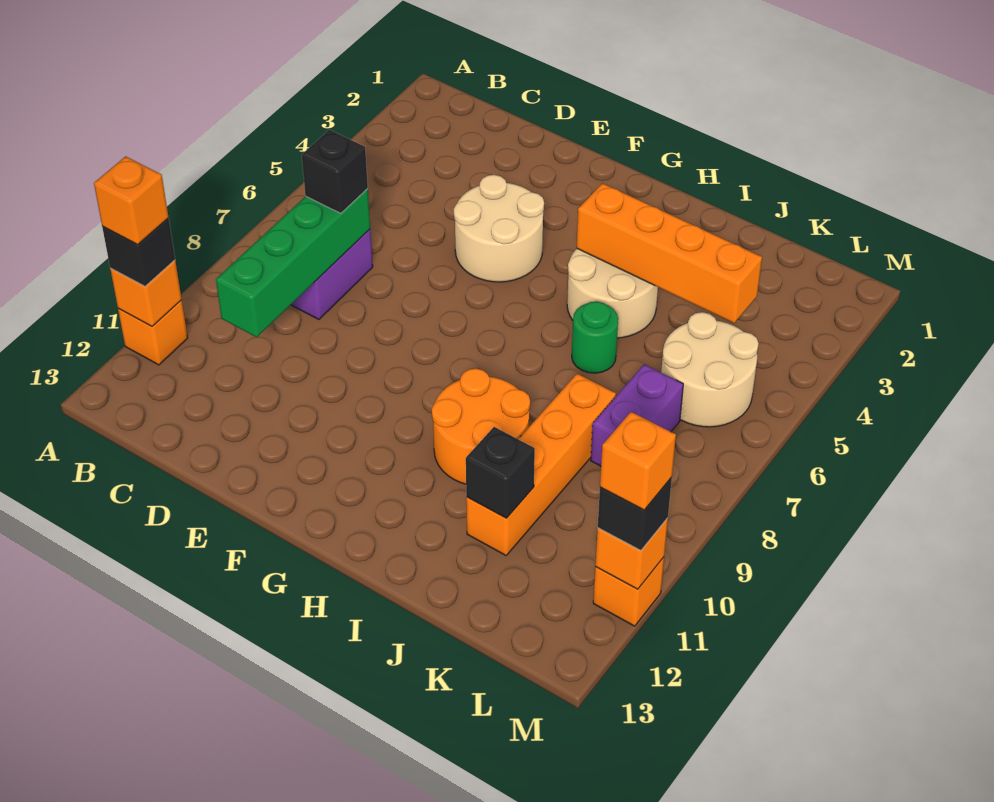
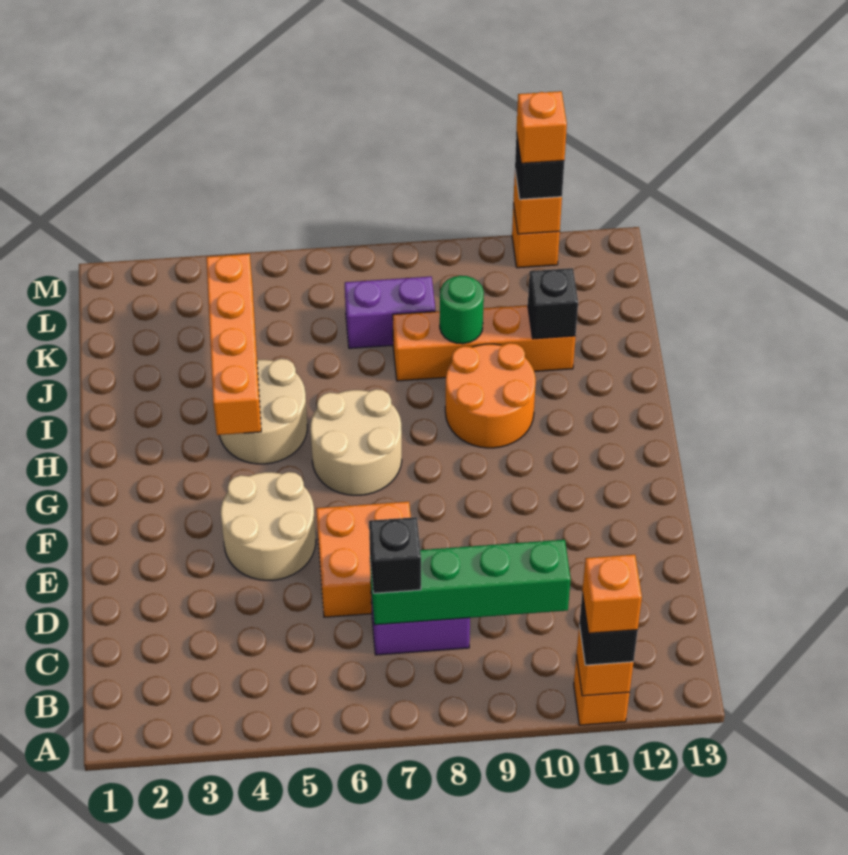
none -> orange 2x2 brick [316,502,411,617]
green 1x1 round brick [572,301,618,373] -> green 1x1 round brick moved to [440,276,484,344]
tan 2x2 round brick [661,312,759,427] -> tan 2x2 round brick moved to [310,389,402,495]

